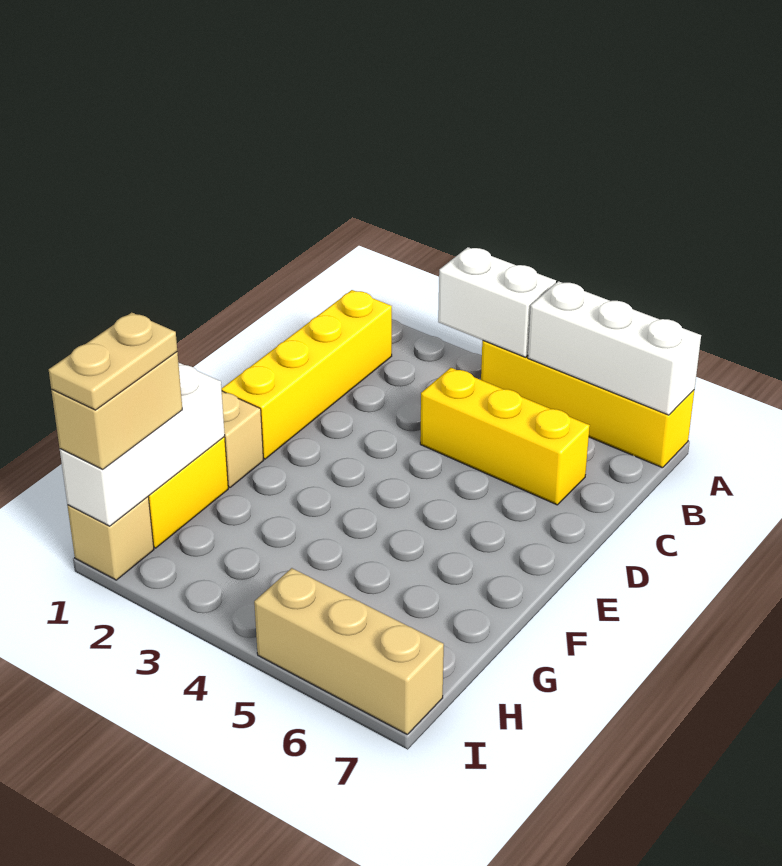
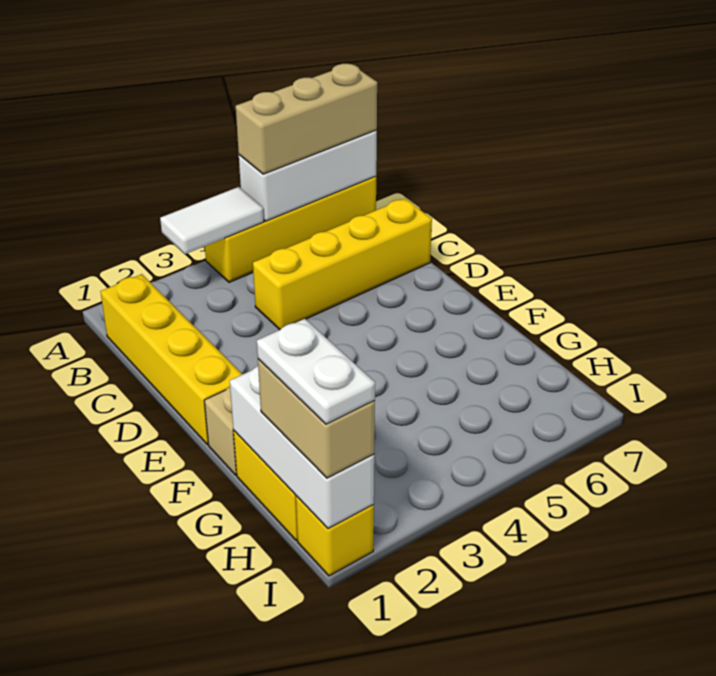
white 1x2 brick [438,247,556,357] -> white 1x2 tile [160,187,264,254]
yellow 1x3 brick [420,368,590,505] -> yellow 1x4 brick [253,198,432,330]
tan 1x2 plate [49,313,177,410] -> white 1x2 plate [257,319,375,424]
tan 1x1 brick [67,497,154,580] -> yellow 1x1 brick [296,496,374,576]
tan 1x3 brick [254,568,444,734] -> tan 1x3 brick moved to [236,64,377,174]

